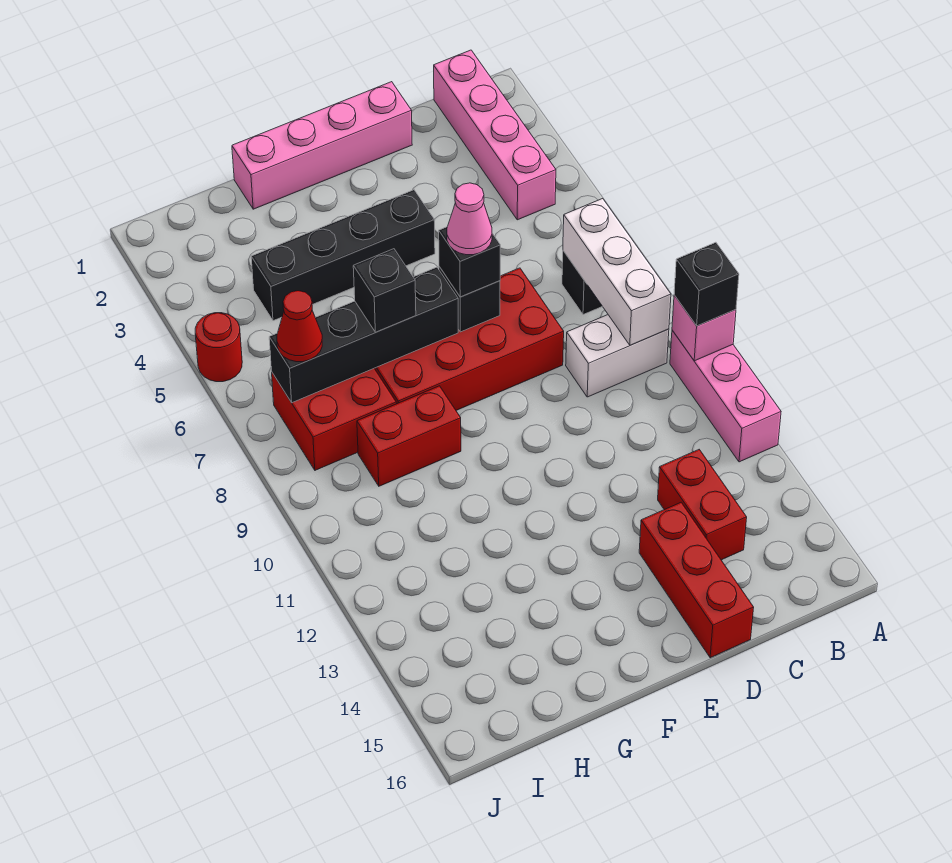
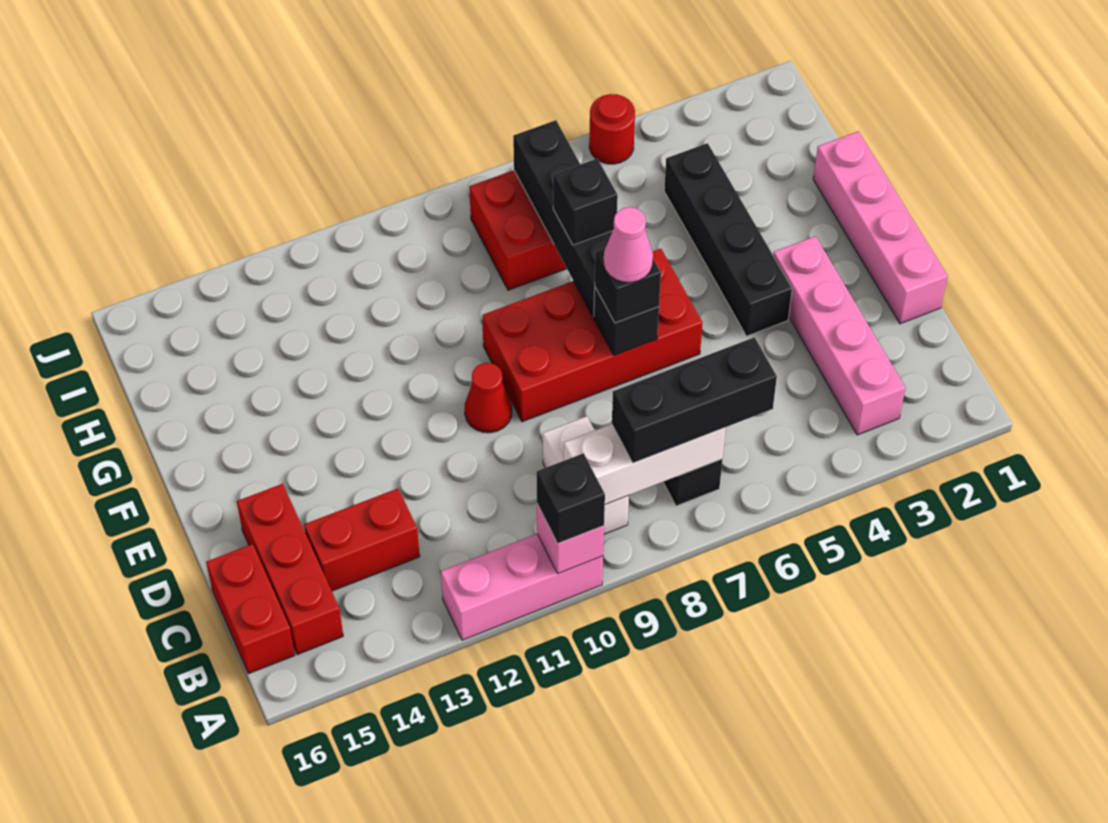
pink 1x4 brick [434,50,556,220] -> pink 1x4 brick turned to [773,236,905,435]
none -> black 1x3 brick [612,337,777,463]
red 2x4 brick [375,268,564,410] -> red 2x4 brick turned to [482,249,702,422]
red 1x3 brick [639,502,754,658] -> red 1x3 brick turned to [237,484,343,655]
red 1x2 brick [357,386,461,486] -> red 1x2 brick moved to [206,544,295,674]
red 1x1 cone [277,291,322,362] -> red 1x1 cone moved to [465,363,512,433]

